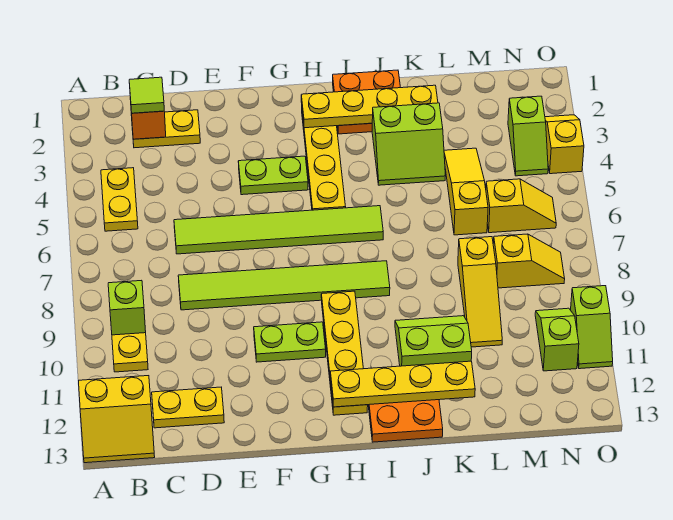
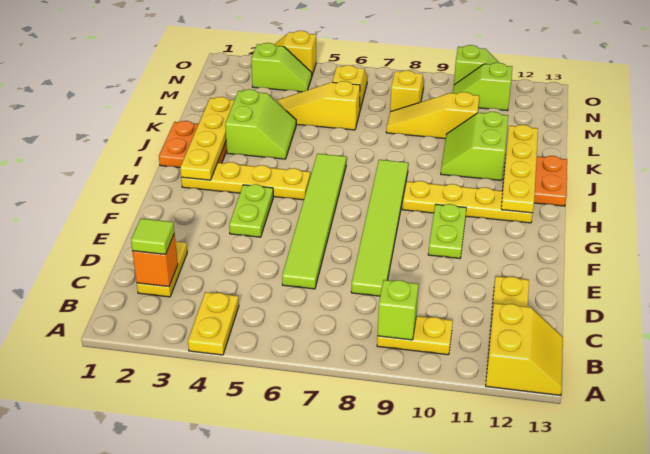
yellow 1x2 plate [101,168,138,231] -> yellow 1x2 plate turned to [188,292,239,355]
yellow 1x3 slope [458,237,502,347] -> yellow 1x3 slope turned to [386,92,479,139]

